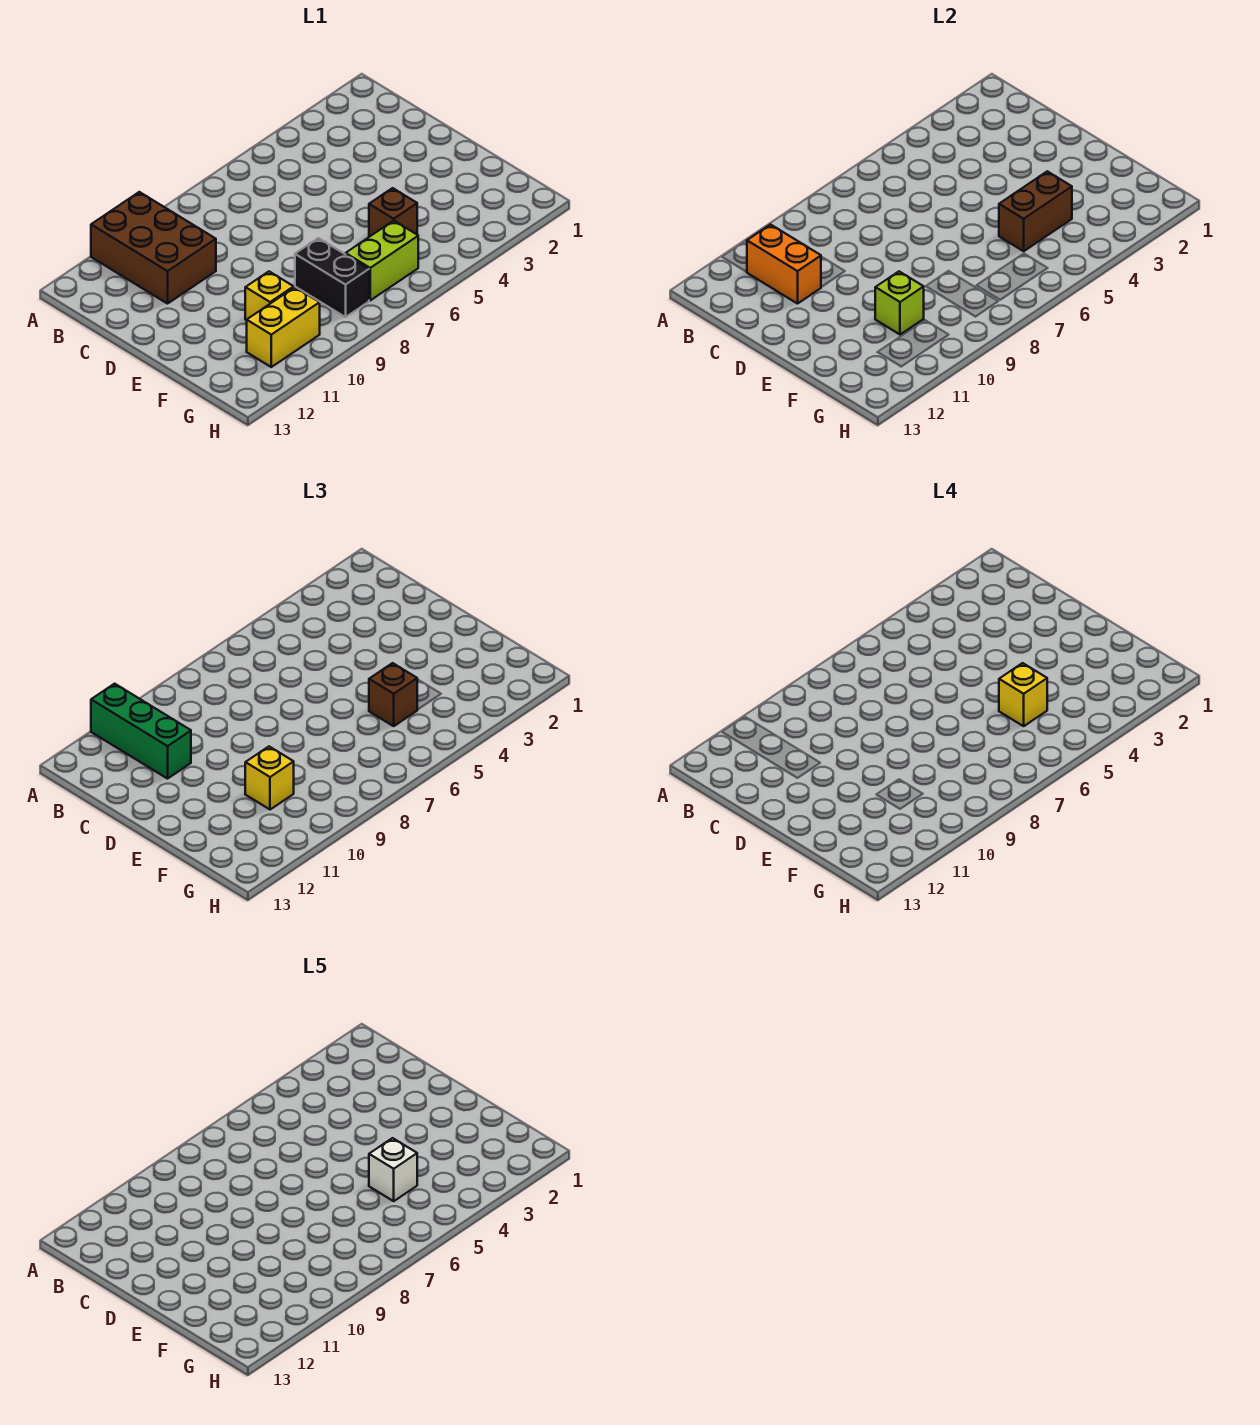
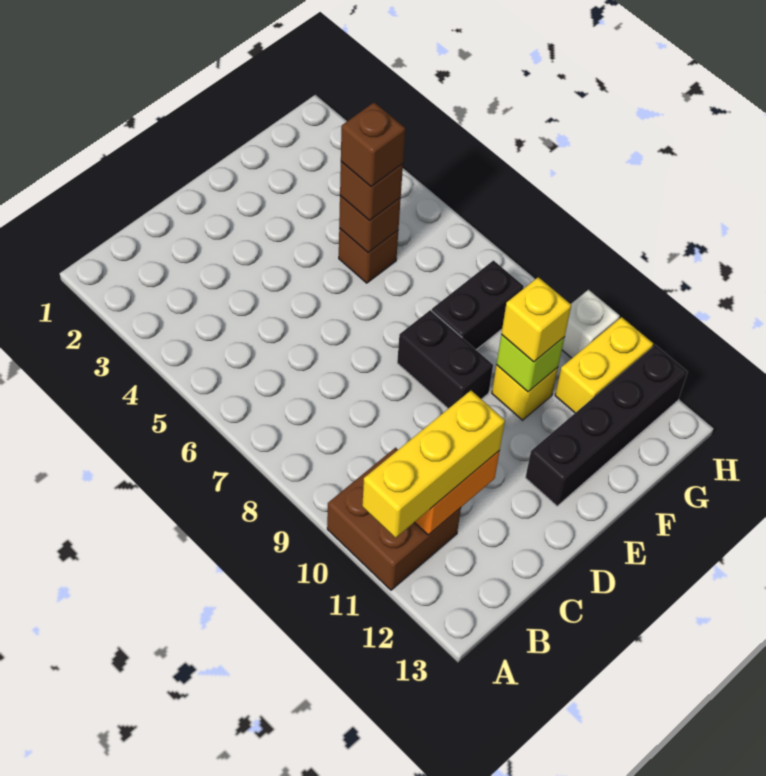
brown 2x3 brick [91,192,216,304] -> brown 2x2 brick [327,448,461,590]
green 1x3 brick [91,684,191,779] -> yellow 1x3 brick [362,391,505,538]
none -> black 1x2 brick [397,310,493,409]
none -> black 1x4 brick [525,345,688,506]
brown 1x2 brick [999,171,1072,251] -> brown 1x1 brick [339,196,401,253]
yellow 1x1 brick [999,663,1047,726] -> brown 1x1 brick [341,102,405,187]
white 1x1 brick [369,1138,417,1201] -> white 1x1 brick moved to [562,290,620,358]
lime 1x2 brick [346,221,418,300] -> none
yellow 1x2 brick [247,287,320,367] -> yellow 1x2 brick turned to [555,317,653,413]

